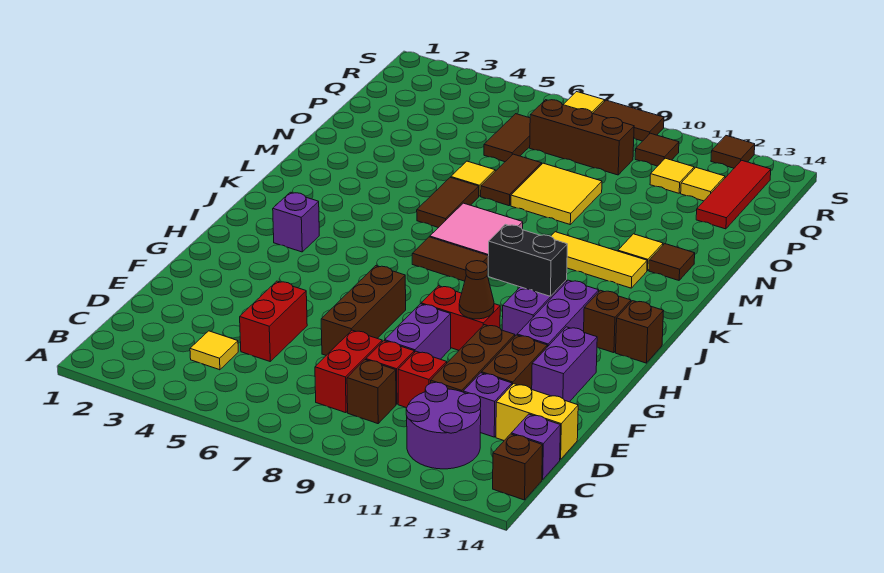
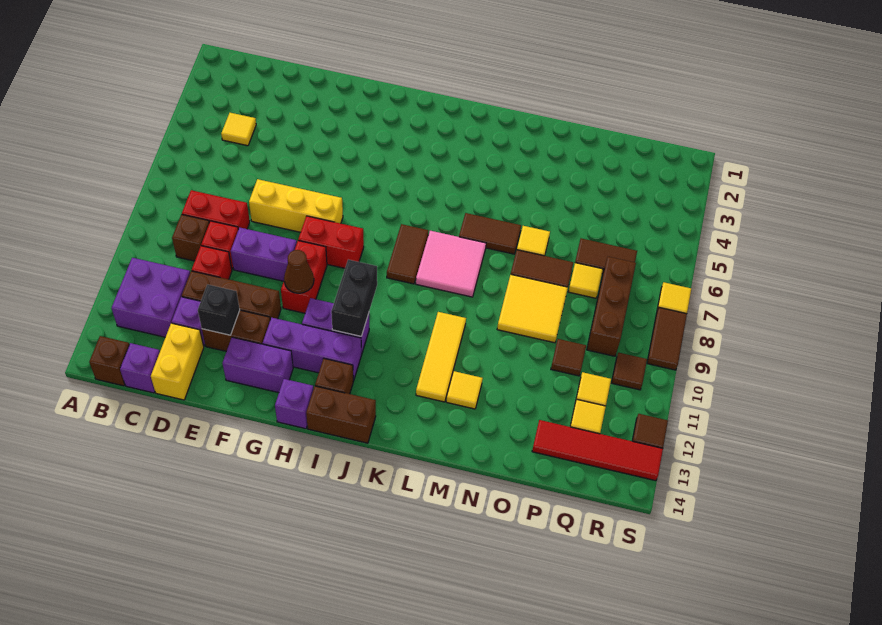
purple 2x2 round brick [406,382,481,469] -> purple 2x2 brick [111,258,190,337]
red 1x2 brick [240,281,307,361] -> red 1x2 brick moved to [298,216,364,268]
brown 1x3 brick [321,266,406,355] -> yellow 1x3 brick [249,179,343,232]
none -> black 1x1 brick [198,284,240,335]
purple 1x1 brick [273,192,319,252] -> purple 1x1 brick moved to [275,379,314,429]
brown 1x1 brick [616,301,663,363] -> brown 1x2 brick [306,386,376,443]
brown 1x1 tile [649,244,695,280] -> brown 1x1 tile moved to [551,339,586,376]
none -> yellow 1x1 tile [568,263,603,298]
red 1x3 tile [696,160,771,229] -> red 1x4 tile [532,420,663,481]

